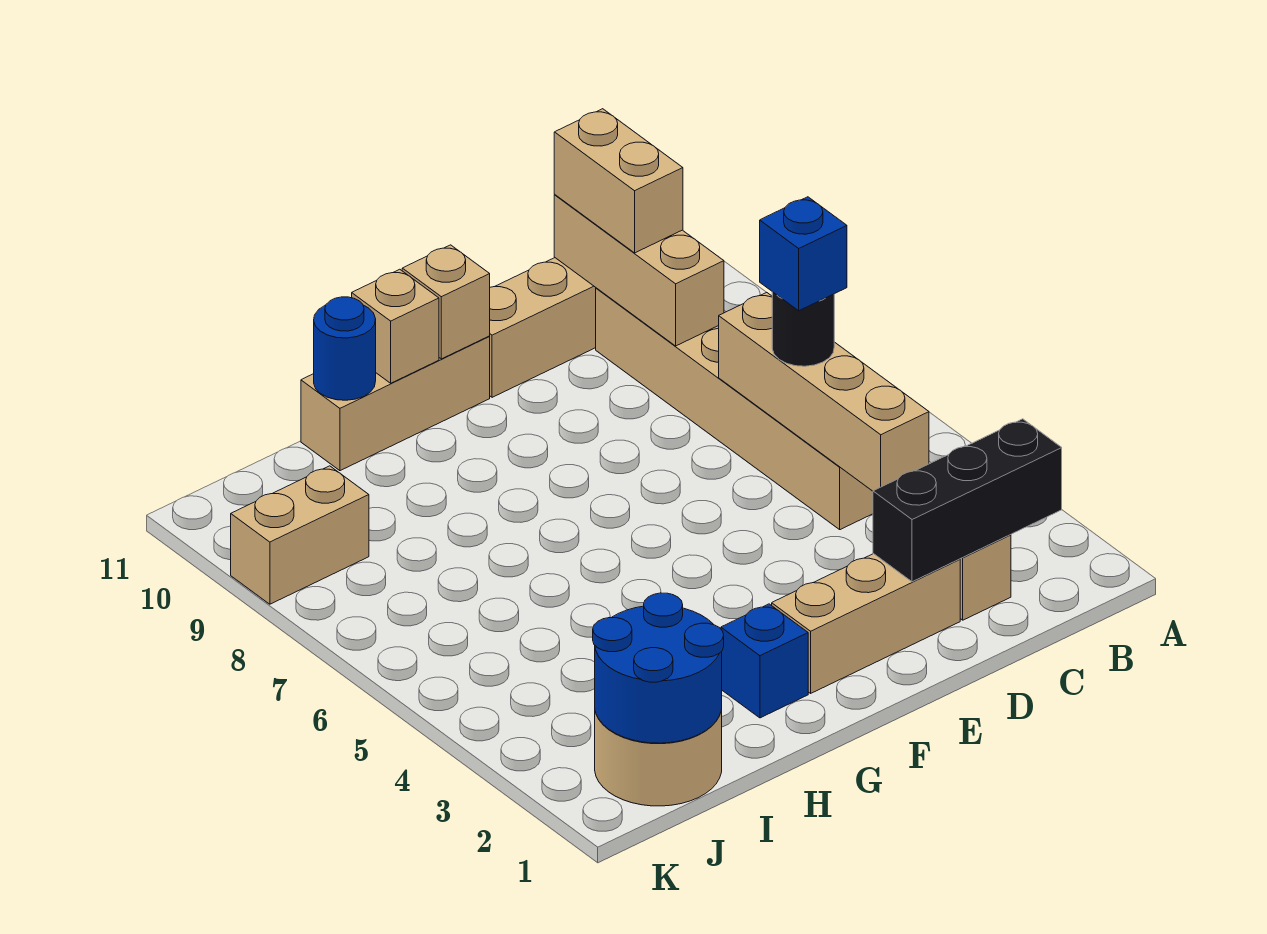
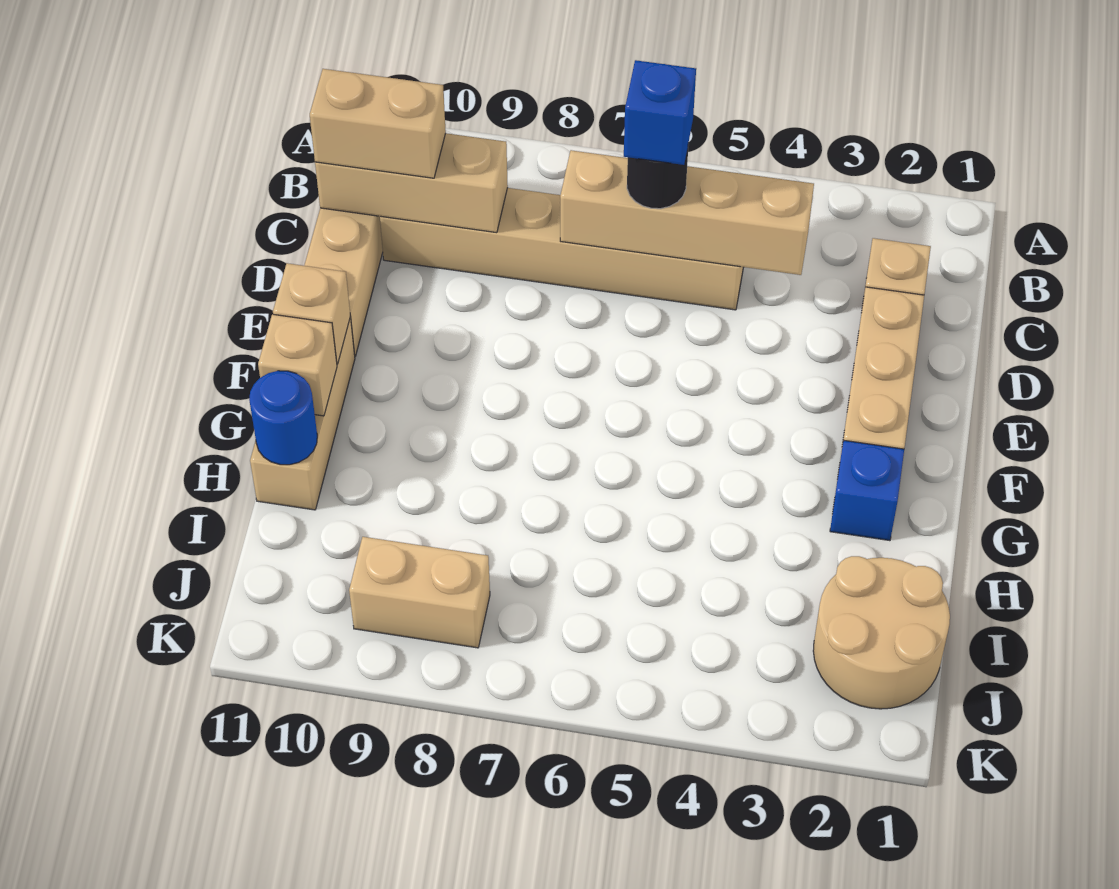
black 1x3 brick [873,419,1062,582] -> none
blue 2x2 round brick [593,593,724,743] -> none
tan 1x2 brick [231,466,369,604] -> tan 1x2 brick turned to [349,537,490,648]

